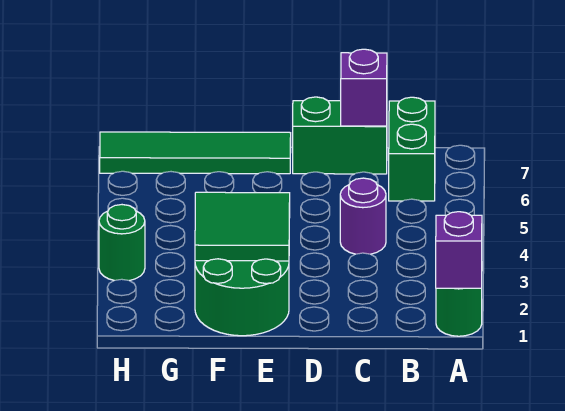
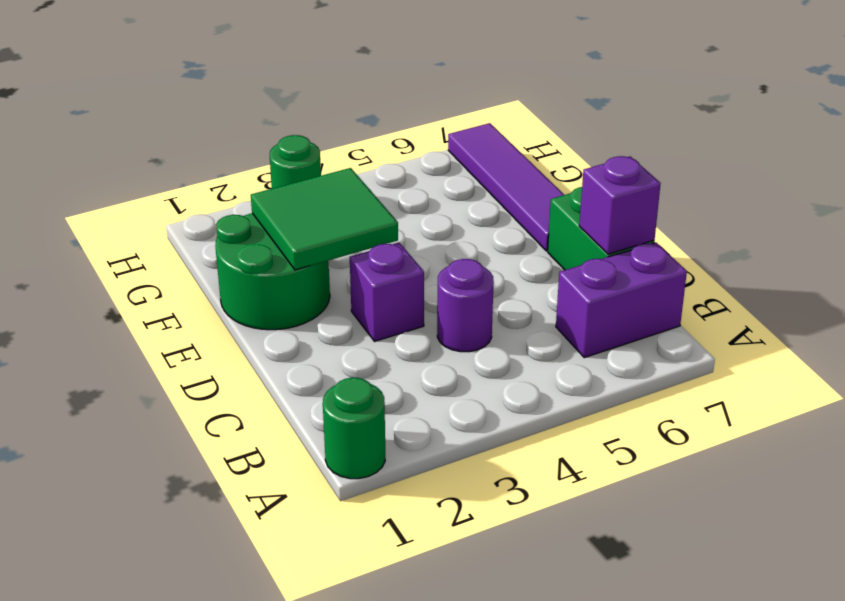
purple 1x1 brick [436,212,482,288] -> purple 1x1 brick moved to [350,243,424,342]
green 1x2 brick [389,97,435,201] -> purple 1x2 brick [556,242,687,358]
green 1x4 tile [100,132,291,174] -> purple 1x4 tile [448,123,564,251]

